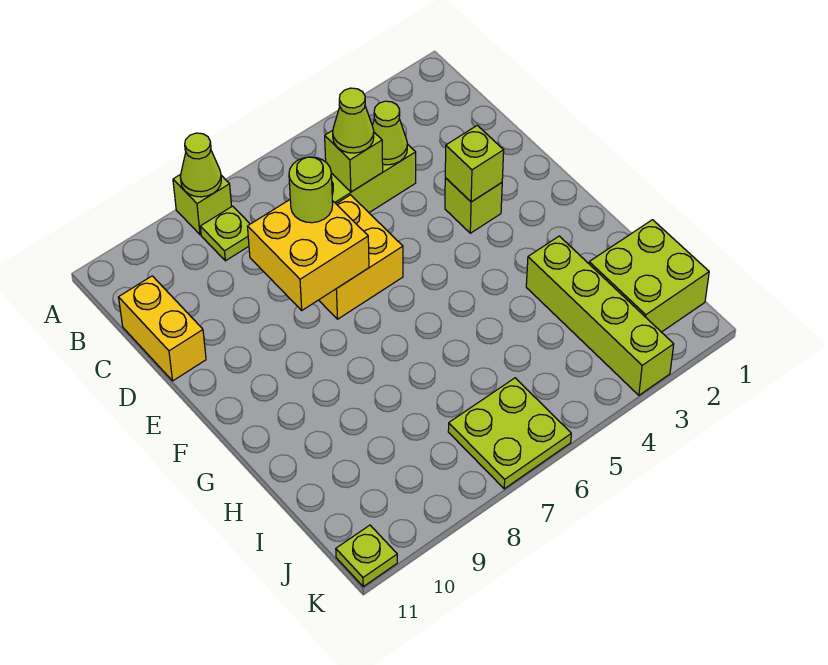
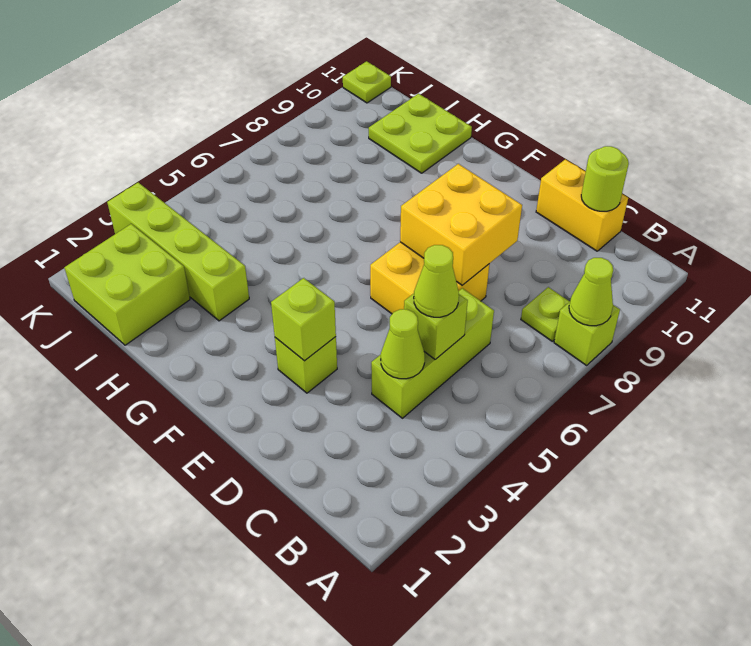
lime 1x1 round brick [289,157,333,223] -> lime 1x1 round brick moved to [581,146,629,211]
lime 2x2 plate [448,378,571,489] -> lime 2x2 plate moved to [369,94,472,173]

